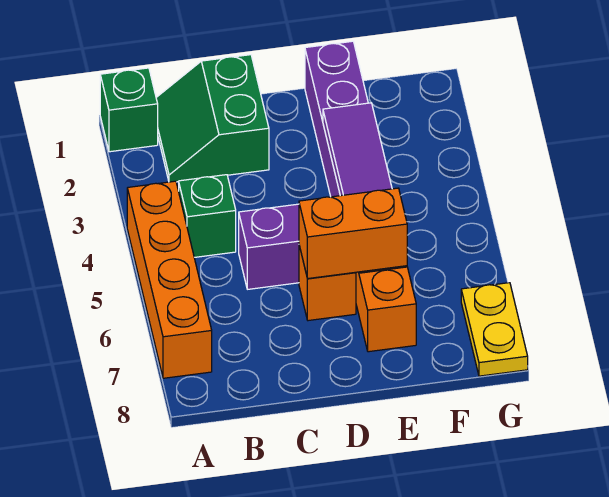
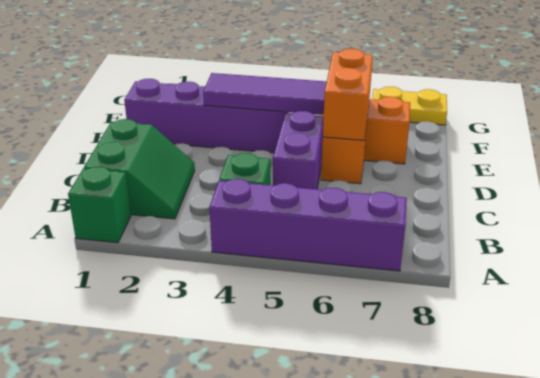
orange 1x4 brick [127,181,212,378] -> purple 1x4 brick [209,179,407,271]
green 2x2 slope [156,55,269,182] -> green 2x2 slope turned to [84,119,195,219]

